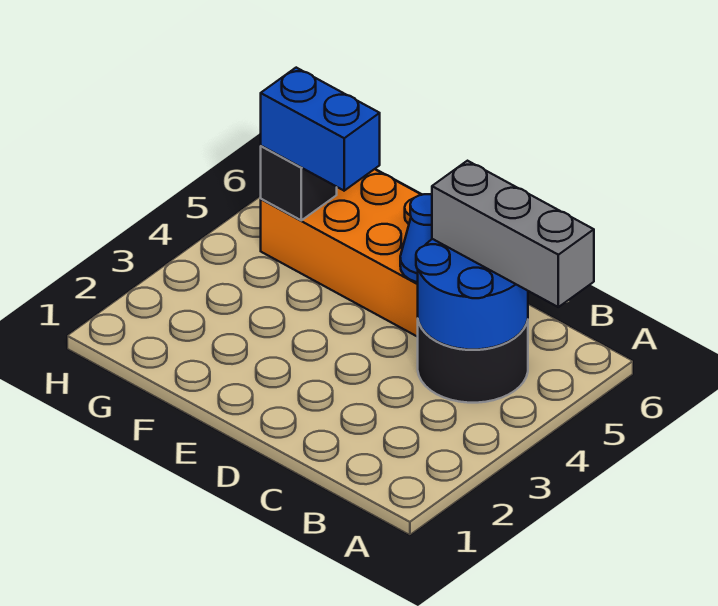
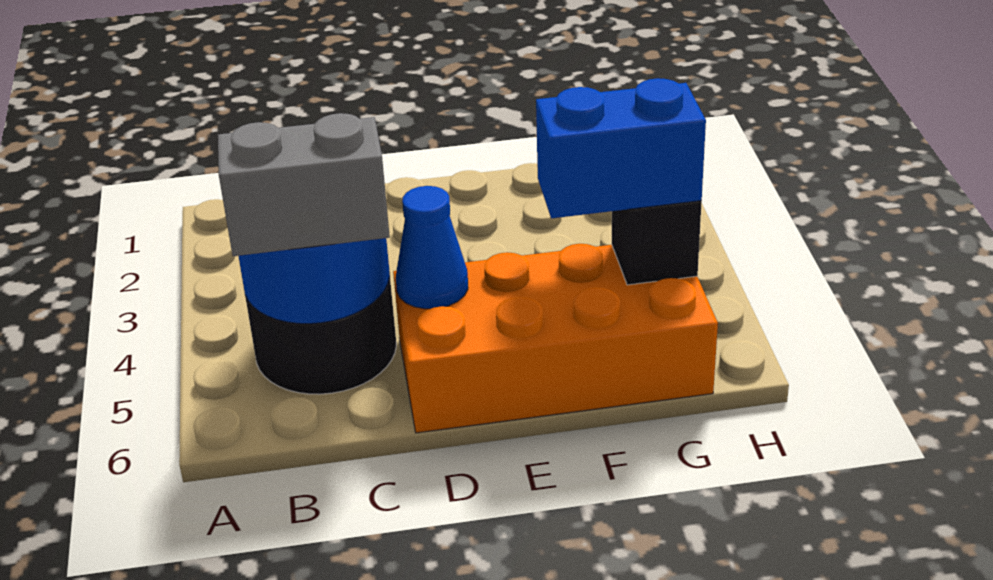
grey 1x3 brick [432,161,594,307] -> grey 1x2 brick [218,113,390,256]

